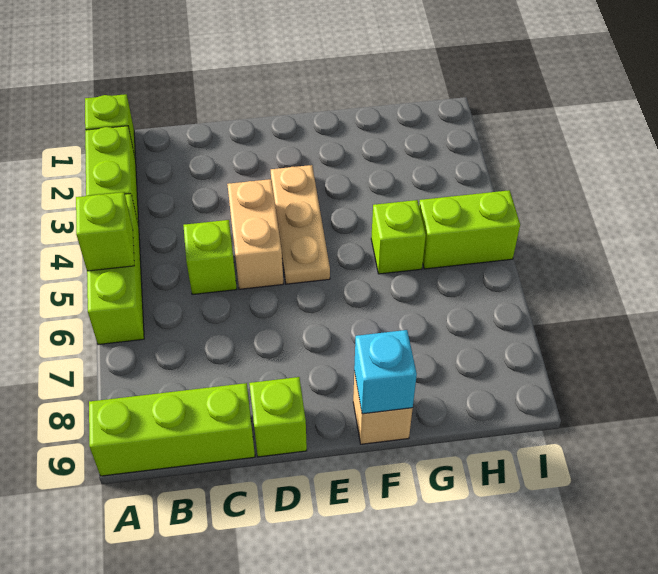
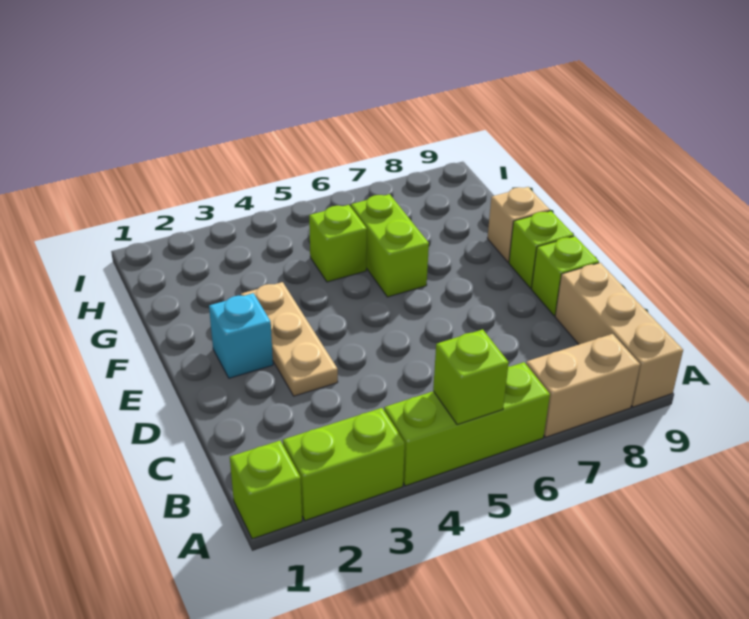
lime 1x3 brick [89,383,255,476] -> tan 1x3 brick [555,263,683,407]
lime 1x1 brick [183,220,237,295] -> lime 1x1 brick moved to [509,211,574,288]
tan 1x2 brick [227,179,283,289] -> tan 1x2 brick moved to [526,334,640,437]
tan 1x3 plate [271,165,330,284] -> tan 1x3 plate turned to [241,282,338,396]
cyan 1x1 brick [354,330,417,414] -> cyan 1x1 brick moved to [209,293,273,378]
lime 1x2 brick [419,190,520,269] -> lime 1x2 brick moved to [351,194,429,297]

